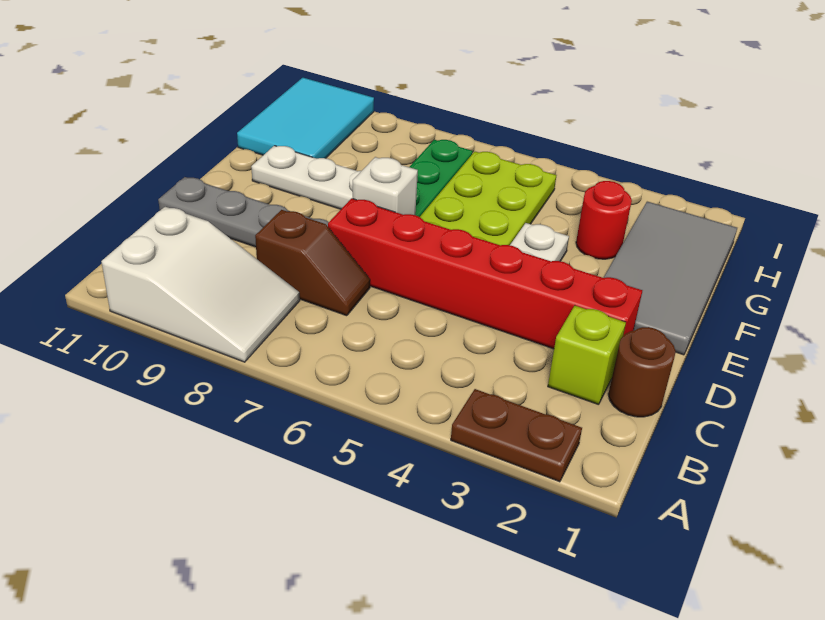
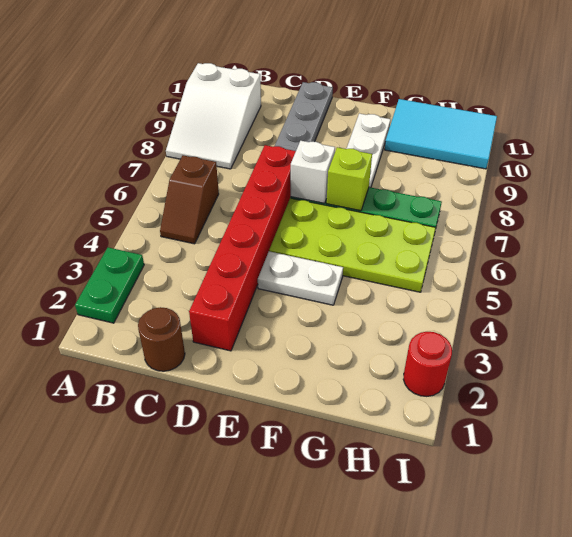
brown 1x2 plate [451,389,582,482] -> green 1x2 plate [75,247,144,323]
lime 1x1 brick [548,306,626,405] -> lime 1x1 brick moved to [327,147,372,211]
brown 1x2 slope [255,210,370,316] -> brown 1x2 slope moved to [160,155,219,244]
grey 2x4 tile [604,202,737,355] -> none
red 1x1 round brick [576,181,632,259] -> red 1x1 round brick moved to [403,332,452,396]

